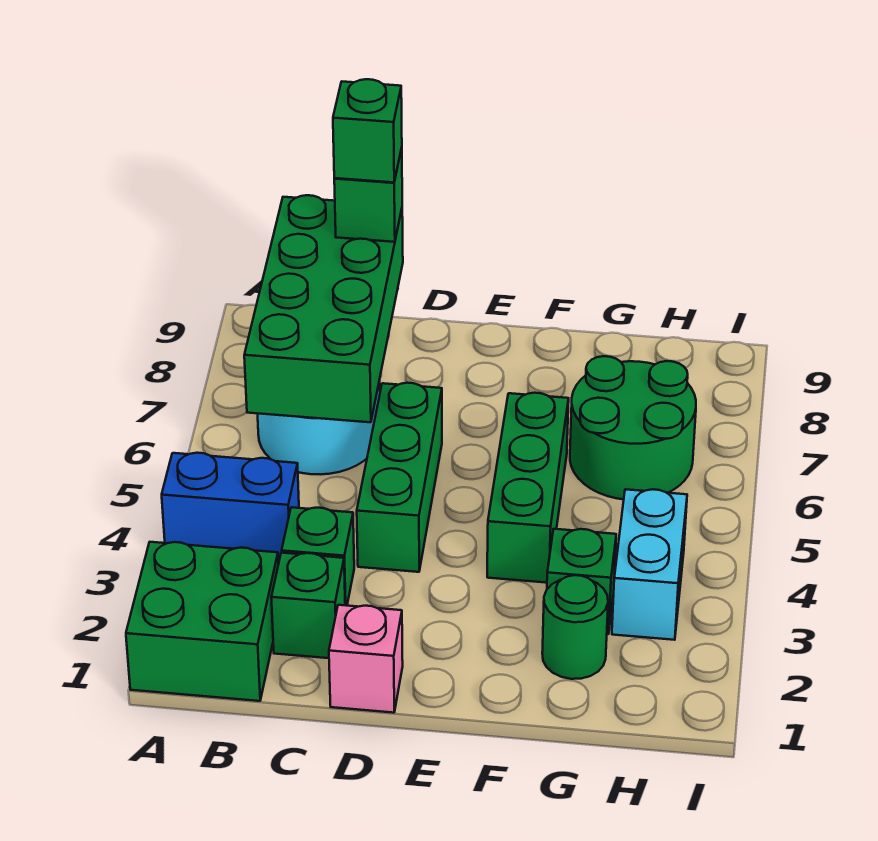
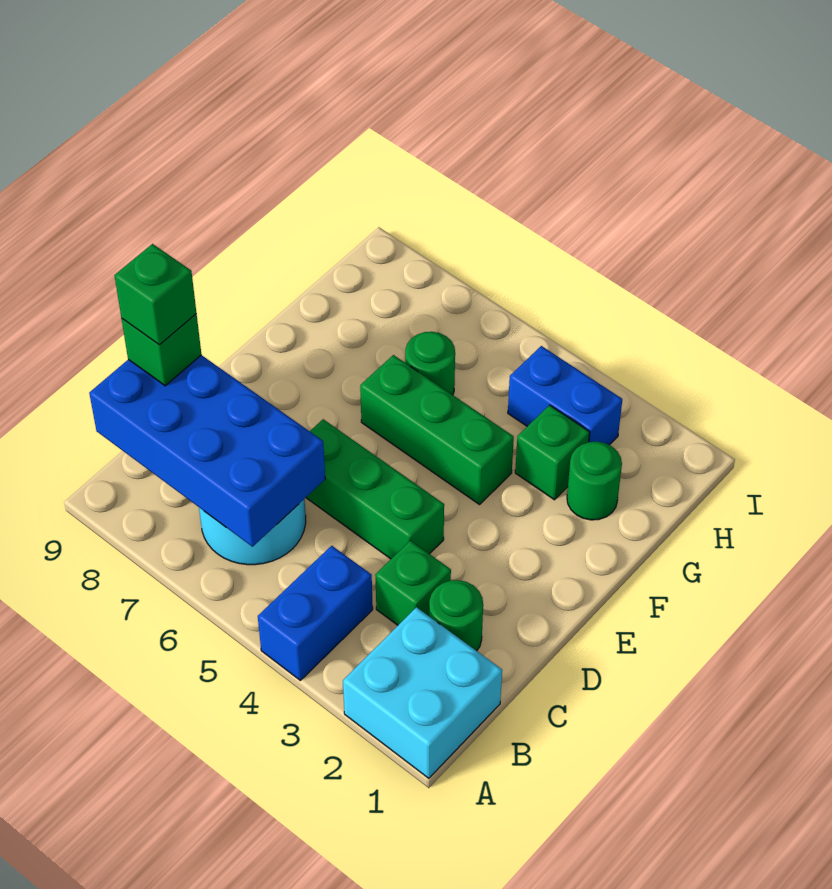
green 2x2 brick [126,542,278,701] -> cyan 2x2 brick [343,607,502,778]
green 2x4 brick [244,195,403,422] -> blue 2x4 brick [89,355,325,547]
green 1x1 brick [271,553,345,658] -> green 1x1 round brick [429,580,483,651]
pink 1x1 brick [329,605,403,713] -> none
green 2x2 round brick [570,356,696,499] -> green 1x1 round brick [405,332,455,395]
cyan 1x2 brick [612,489,687,640] -> blue 1x2 brick [508,346,622,445]

